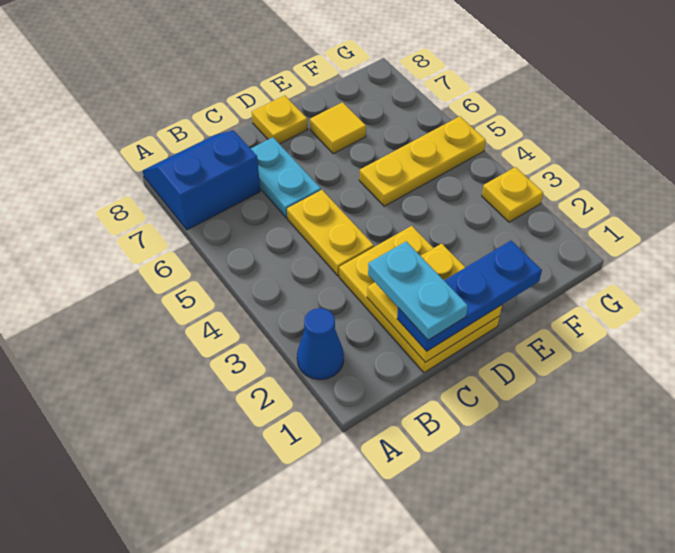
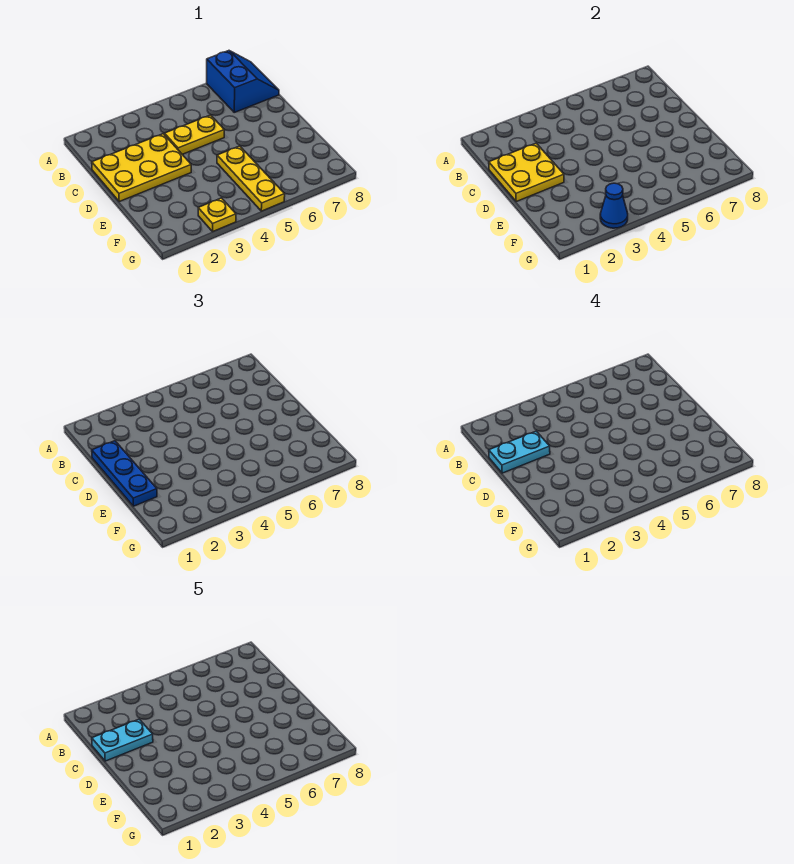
blue 1x1 cone [297,308,344,380] -> blue 1x1 cone moved to [600,183,628,228]
cyan 1x2 plate [251,137,321,218] -> cyan 1x2 plate moved to [92,719,153,761]
yellow 1x1 plate [252,96,308,144] -> none
yellow 1x1 tile [310,102,366,154] -> none

